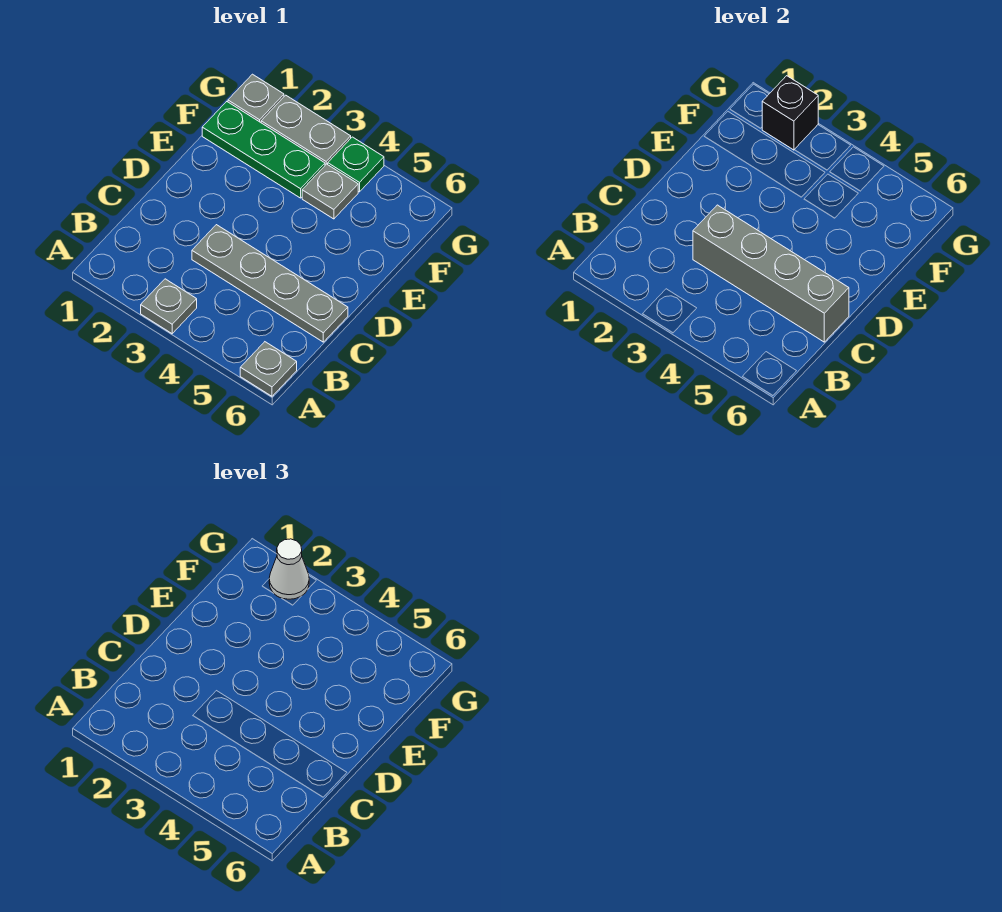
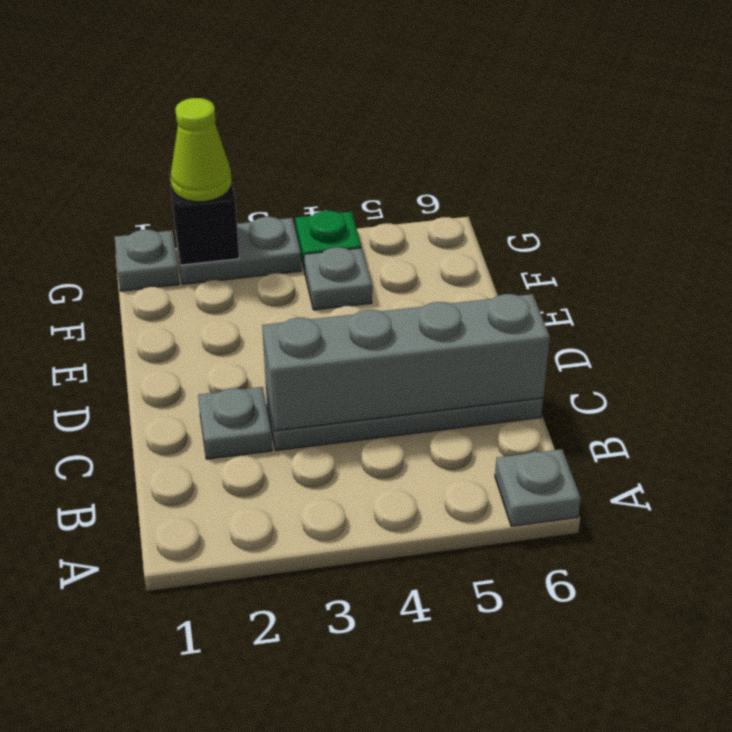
grey 1x1 plate [141,279,197,334] -> grey 1x1 plate moved to [198,387,272,459]
green 1x3 plate [202,102,325,198] -> none
white 1x1 cone [269,539,309,599] -> lime 1x1 cone [170,98,232,202]

